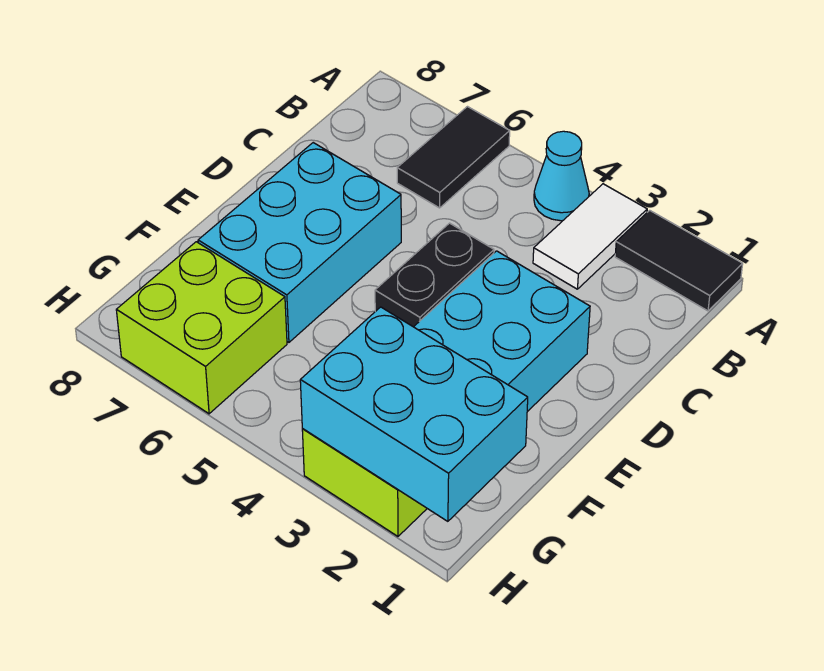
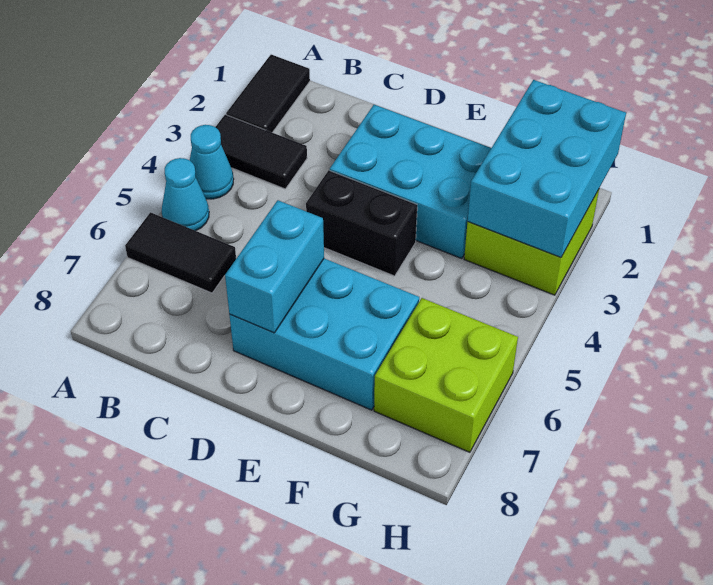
white 1x2 tile [533,184,647,289] -> black 1x2 tile [216,115,307,189]
none -> cyan 1x1 cone [162,158,209,231]
none -> cyan 1x2 brick [225,200,324,333]

